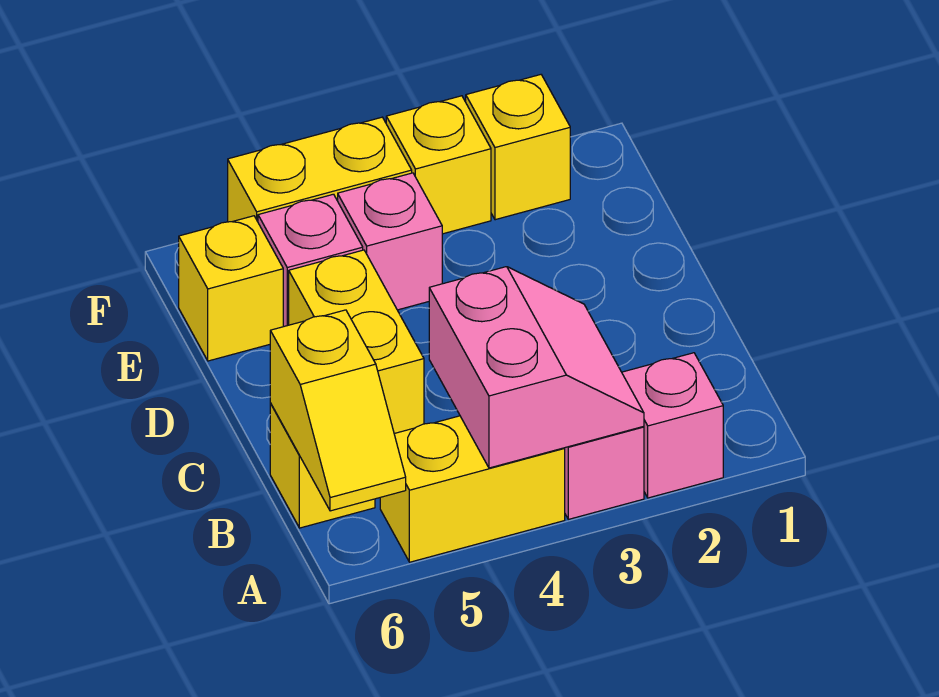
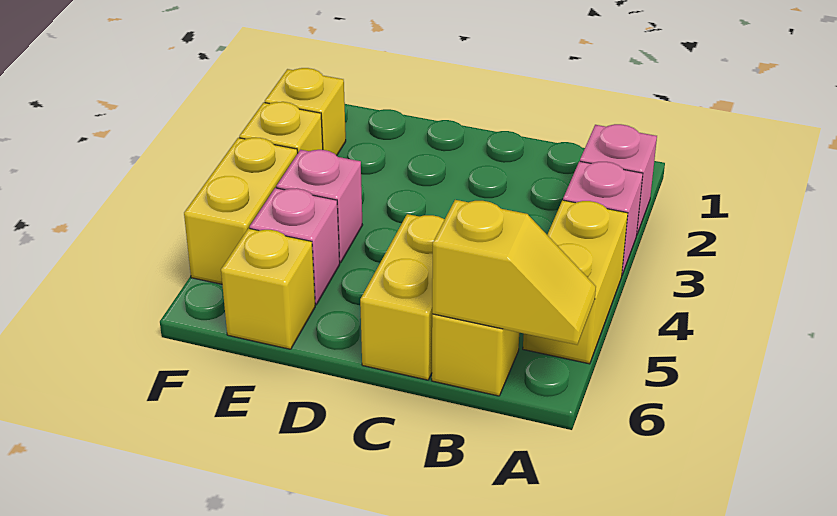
pink 2x2 slope [429,267,644,468] -> none
yellow 1x2 brick [289,250,424,434] -> yellow 1x2 brick turned to [360,214,445,380]

